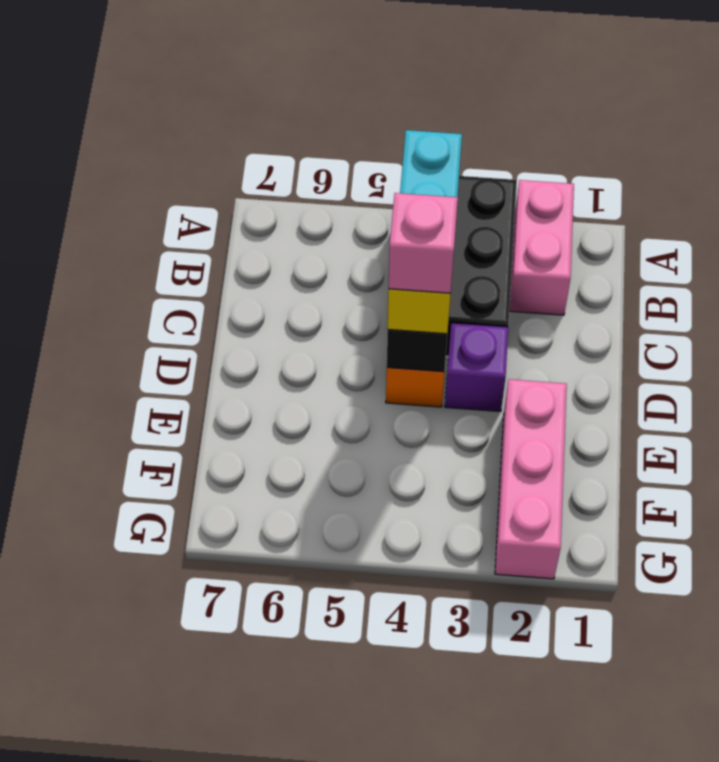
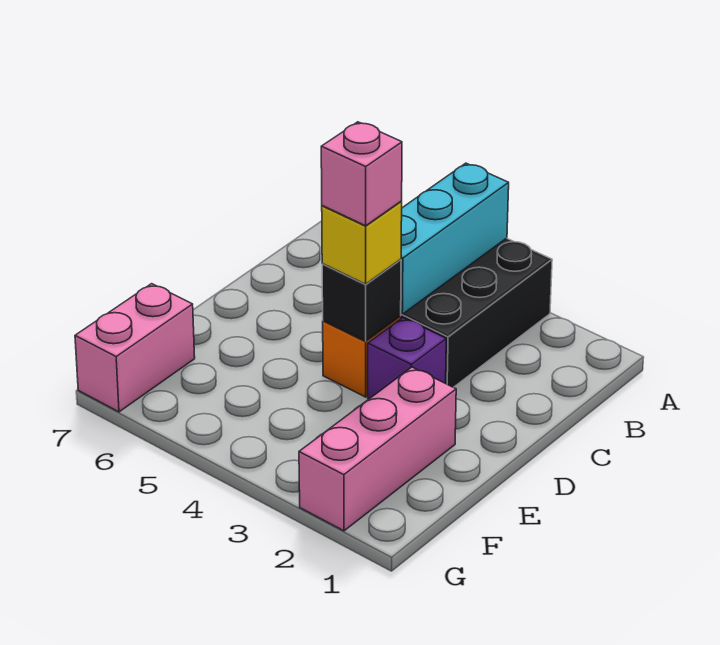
pink 1x2 brick [509,180,574,315] -> pink 1x2 brick moved to [75,284,195,412]

